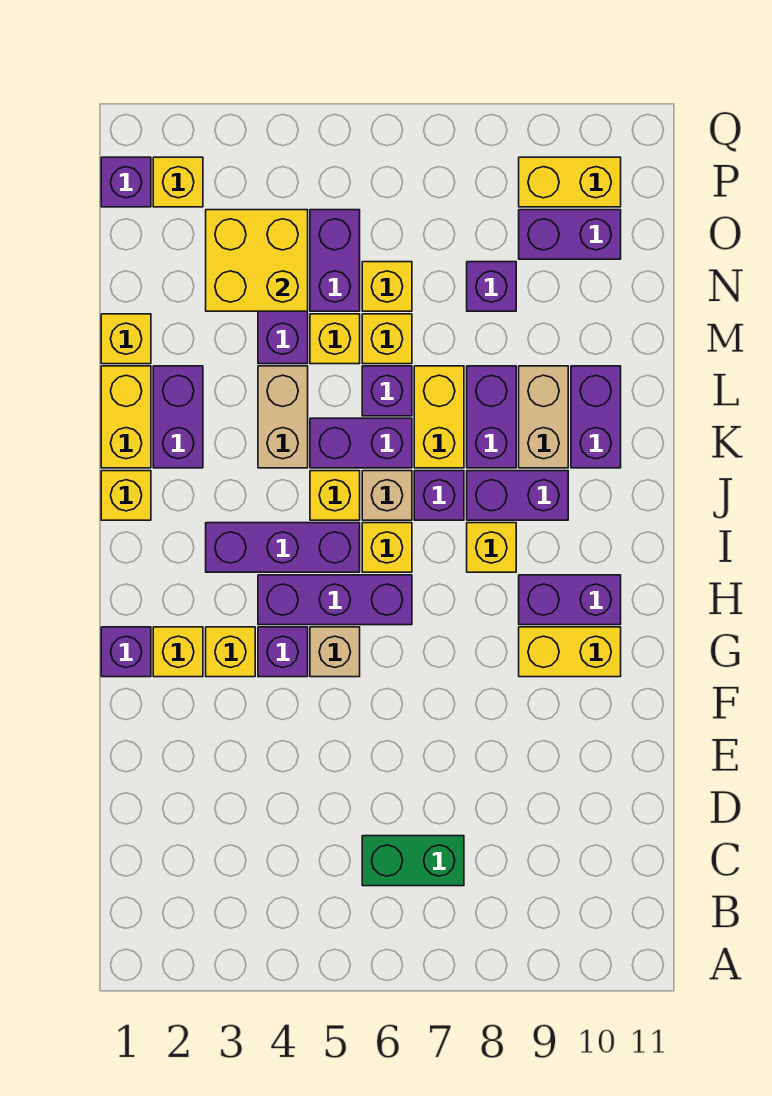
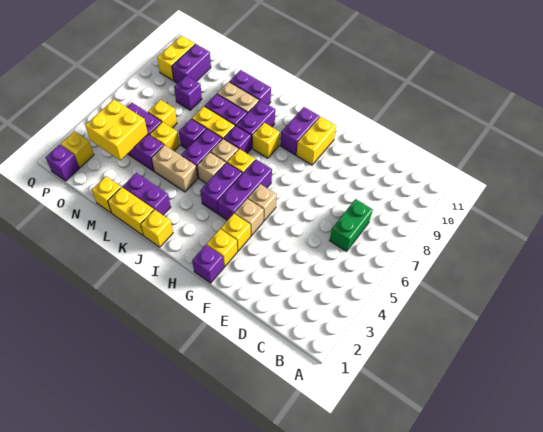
purple 1x1 brick [258,627,308,677] -> tan 1x1 brick [234,199,264,236]
purple 1x3 brick [206,523,360,572] -> purple 1x2 brick [200,162,242,214]
yellow 1x1 brick [310,471,360,520] -> tan 1x1 brick [197,152,226,184]
yellow 1x1 brick [362,314,412,364] -> none

